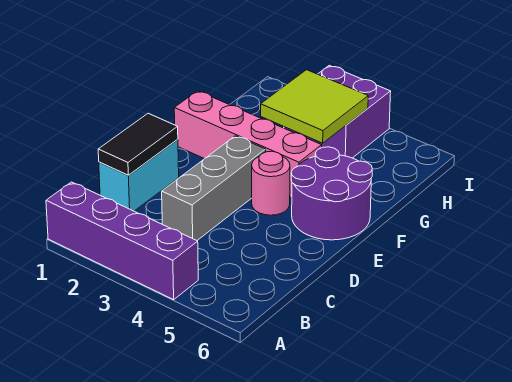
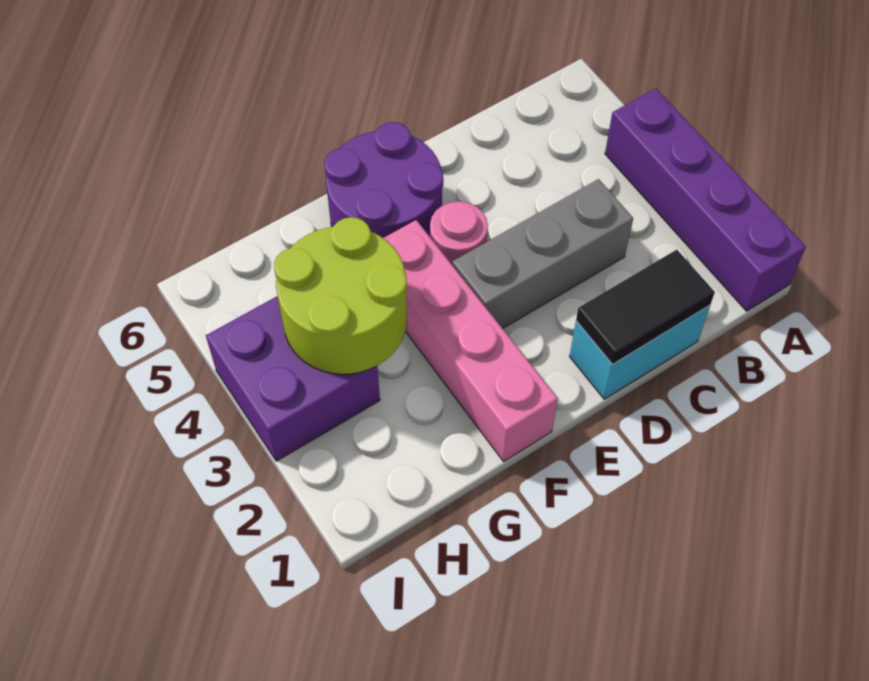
lime 2x2 tile [261,70,368,143] -> lime 2x2 round brick [274,217,407,374]

